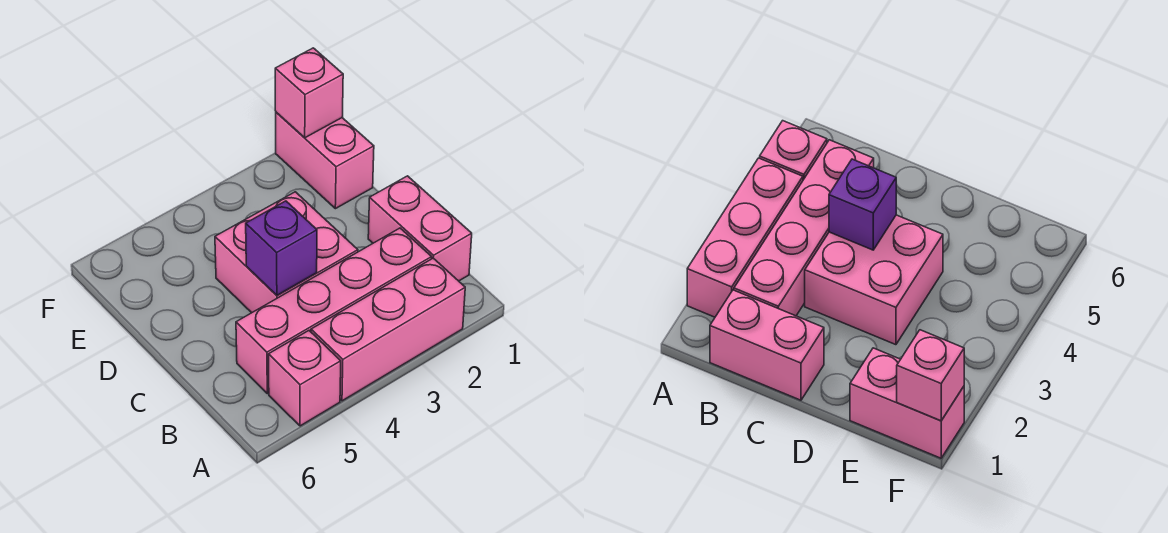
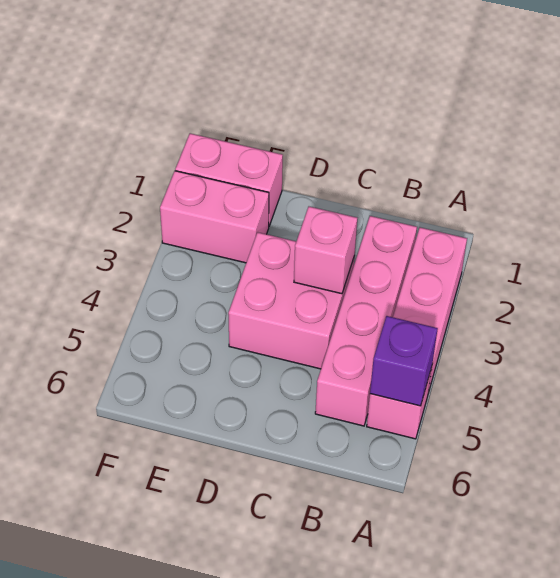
pink 1x2 brick [368,176,472,281] -> pink 1x2 brick moved to [160,171,269,263]
purple 1x1 brick [246,201,317,295] -> purple 1x1 brick moved to [370,316,438,406]
pink 1x1 brick [275,48,343,138] -> pink 1x1 brick moved to [294,207,357,294]

